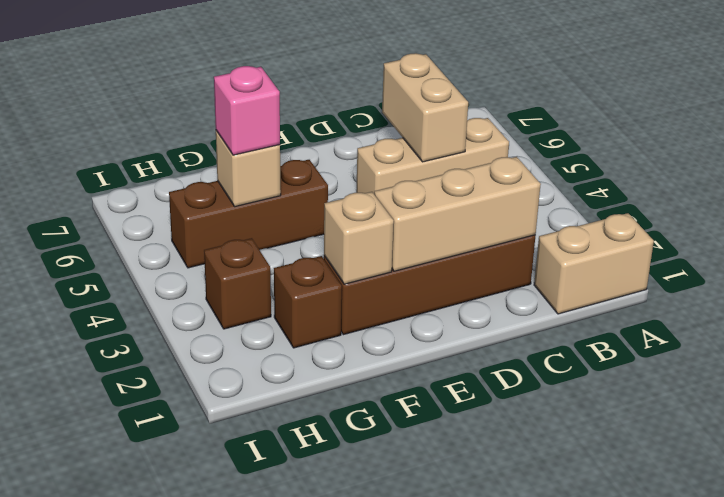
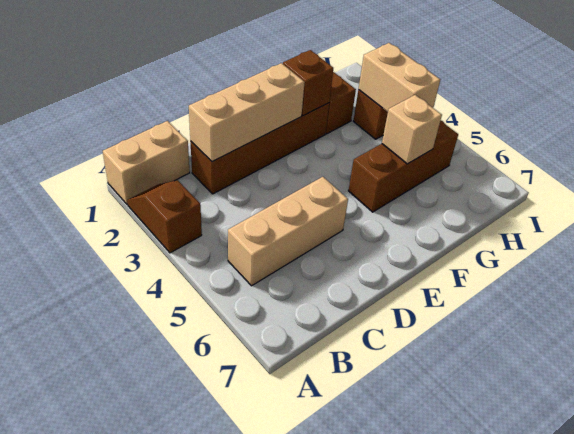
none -> brown 1x2 slope [127,180,202,253]
tan 1x2 brick [382,53,468,162] -> tan 1x2 brick moved to [359,43,440,112]
tan 1x1 brick [324,192,394,284] -> brown 1x1 brick [283,50,333,116]
pink 1x1 brick [214,66,280,155] -> none

